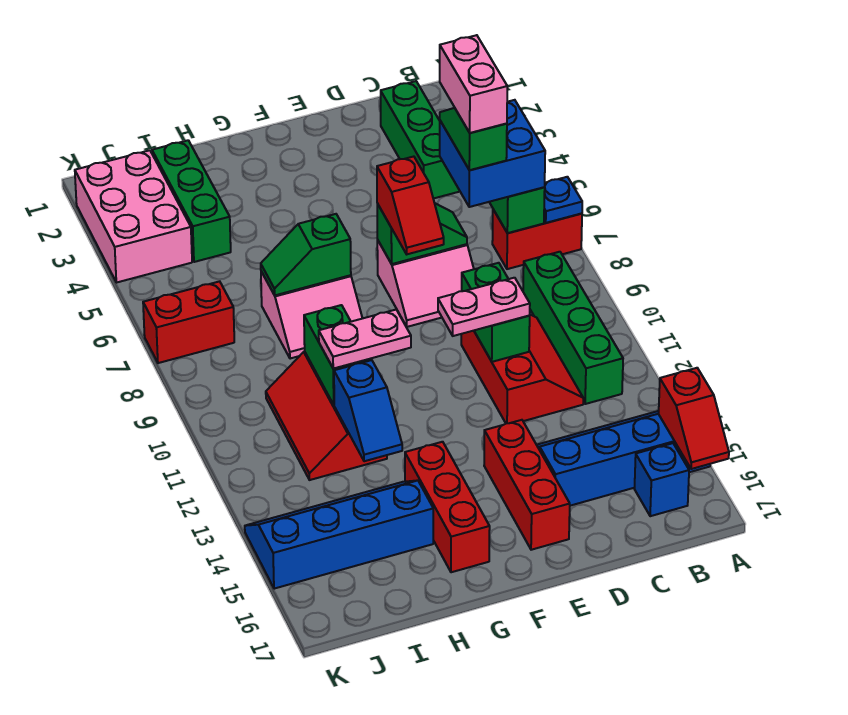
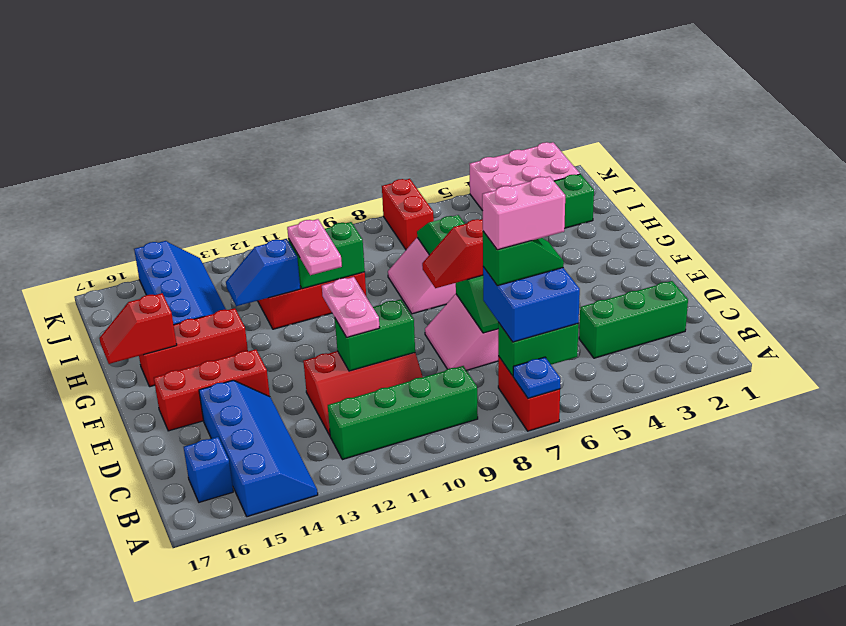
red 1x2 slope [659,368,729,469] -> red 1x2 slope moved to [99,293,177,364]

